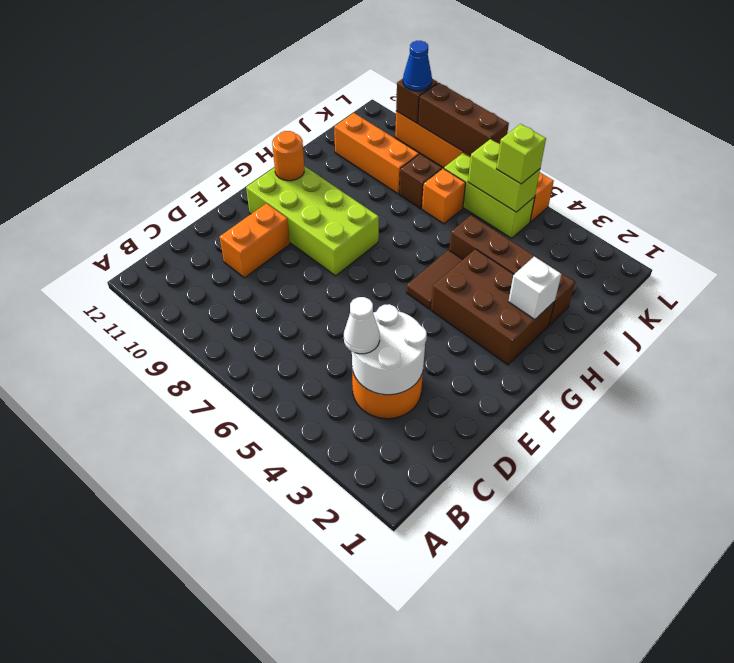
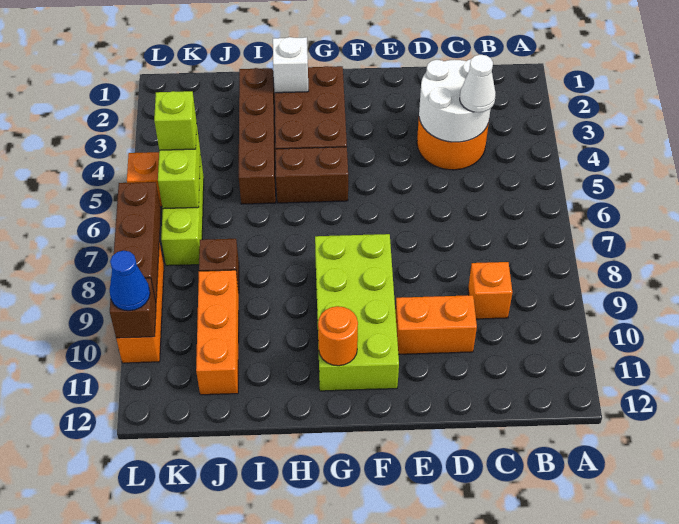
brown 1x2 tile [406,250,463,309] -> brown 1x2 brick [275,147,348,203]
orange 1x1 brick [422,169,466,224] -> orange 1x1 brick moved to [468,262,513,319]

